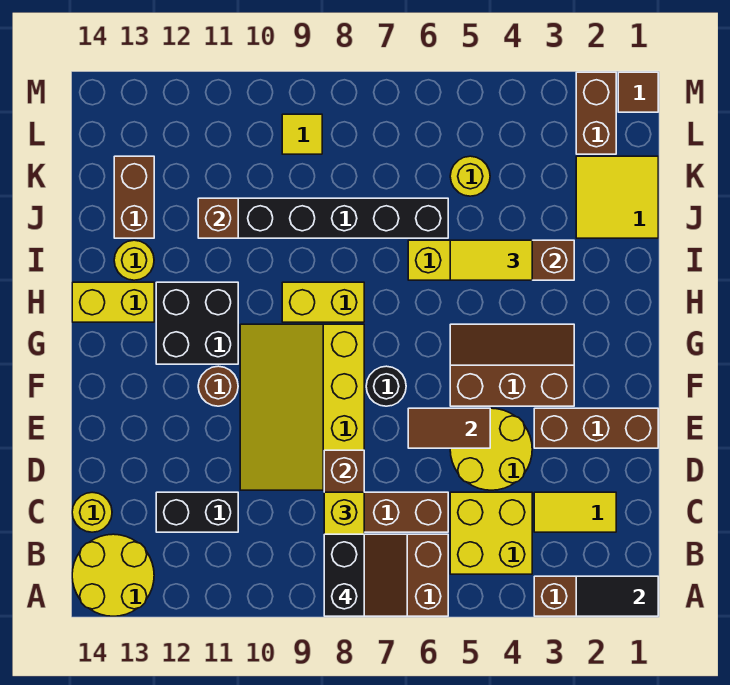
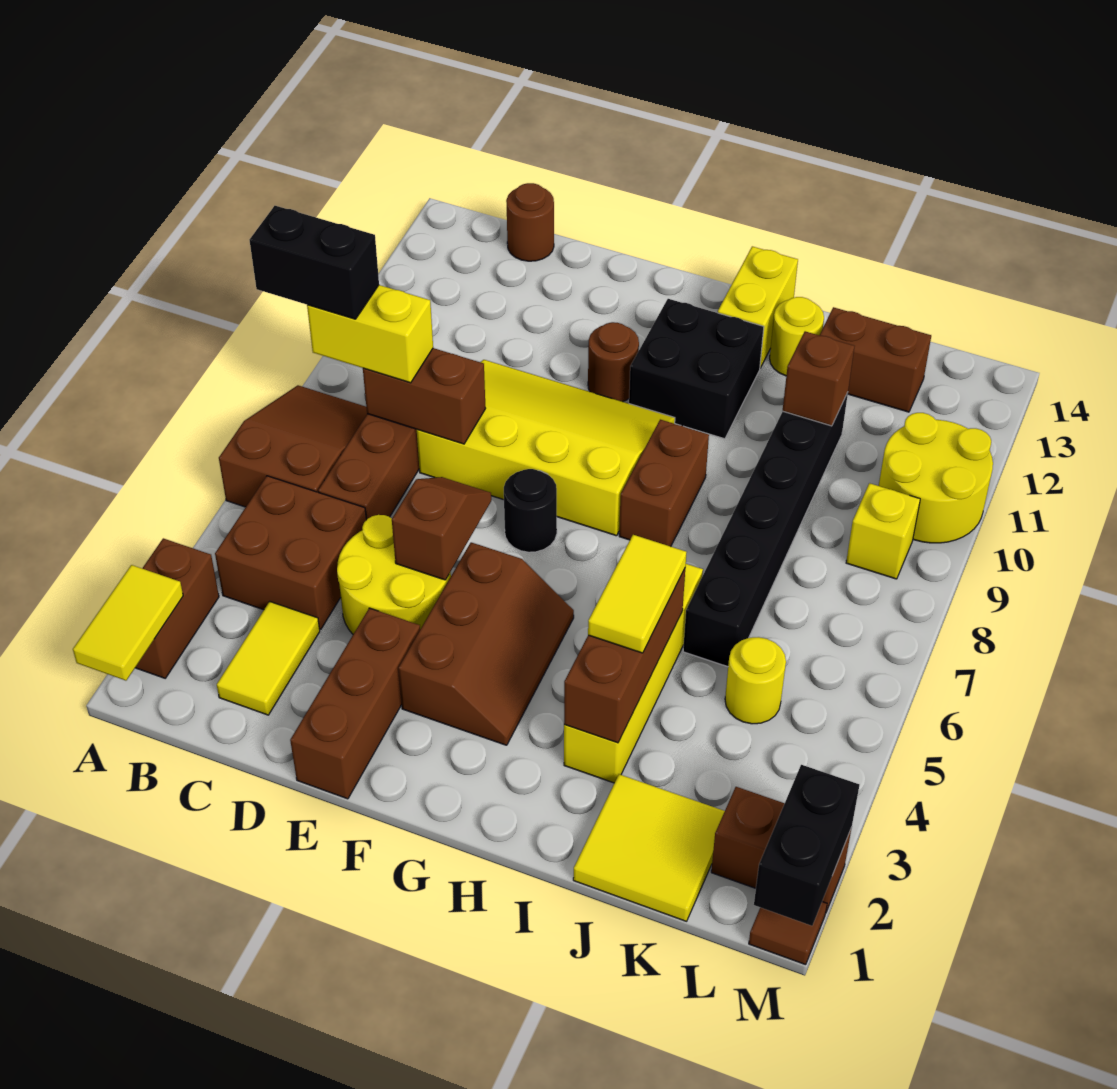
black 1x2 tile [576,576,658,616] -> yellow 1x2 tile [73,565,183,681]
yellow 2x2 round brick [72,534,154,616] -> yellow 2x2 round brick moved to [879,413,993,543]
yellow 2x2 brick [450,492,532,574] -> brown 2x2 brick [215,476,366,629]
black 1x2 brick [156,492,238,532] -> black 1x2 brick moved to [754,765,859,926]
yellow 1x1 round brick [72,492,112,532] -> brown 1x1 round brick [506,183,554,261]
brown 1x2 tile [408,408,490,448] -> brown 1x2 slope [392,477,491,580]
yellow 1x2 brick [282,282,364,322] -> brown 1x2 brick [619,420,709,547]
yellow 1x1 tile [282,114,322,154] -> yellow 1x1 brick [846,483,920,579]

